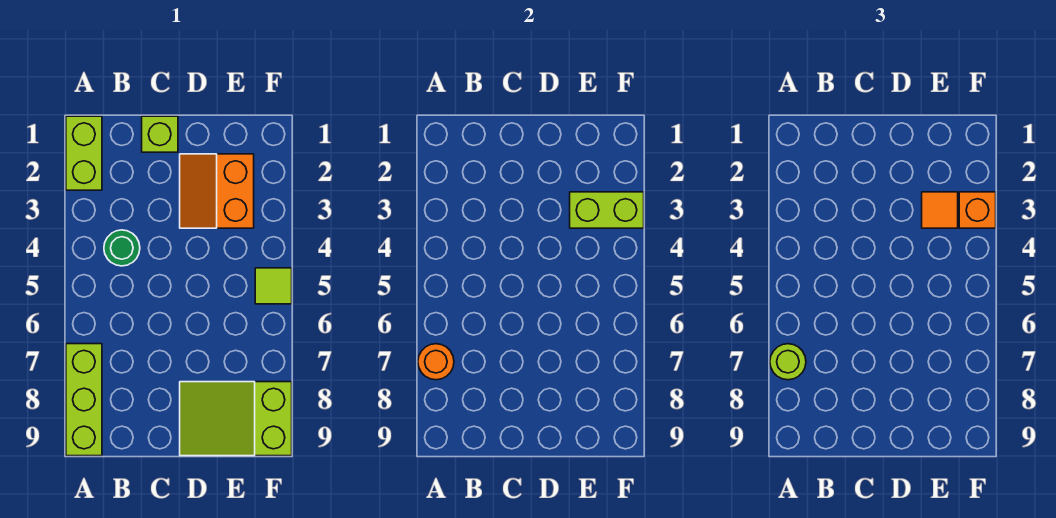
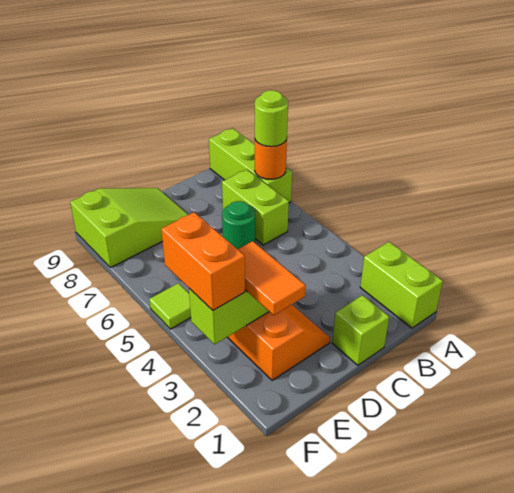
green 1x1 round brick [104,230,140,266] -> green 1x1 round brick moved to [222,201,255,249]
none -> lime 1x2 brick [222,169,289,245]
orange 1x1 tile [922,192,958,228] -> orange 1x2 tile [238,241,306,315]
orange 1x1 brick [959,192,996,228] -> orange 1x2 brick [161,212,245,310]

